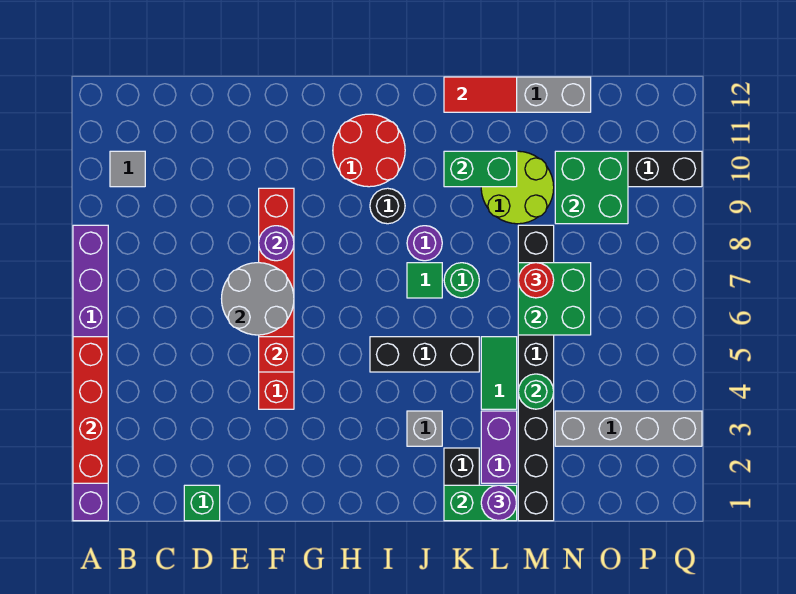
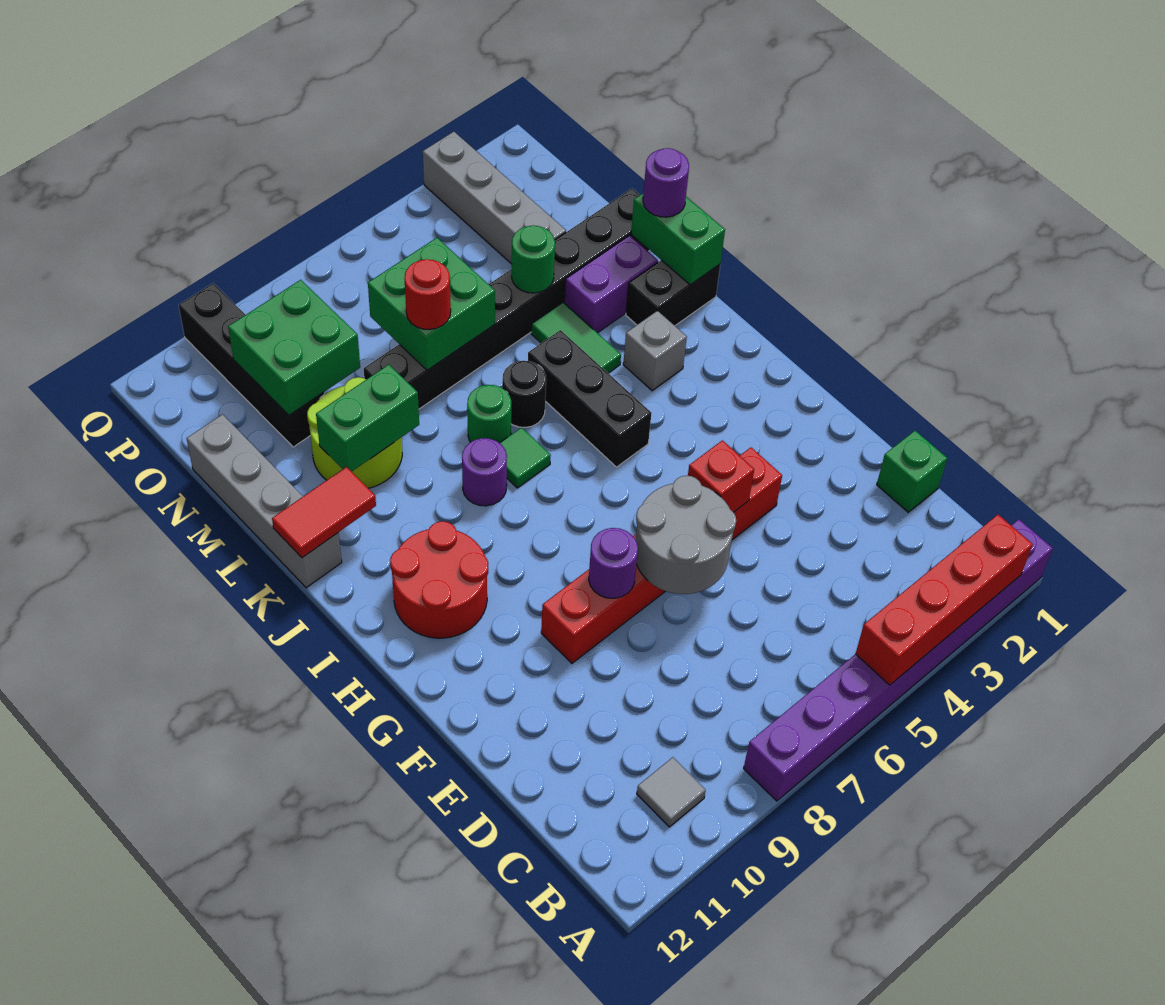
black 1x1 round brick [370,188,405,224] -> black 1x1 round brick moved to [502,361,546,427]
green 1x2 brick [444,151,517,187] -> green 1x2 brick turned to [316,365,419,472]
red 1x2 tile [444,77,517,112] -> red 1x2 tile turned to [272,467,376,558]
green 1x2 tile [481,337,517,409] -> green 1x2 tile turned to [531,302,621,373]

